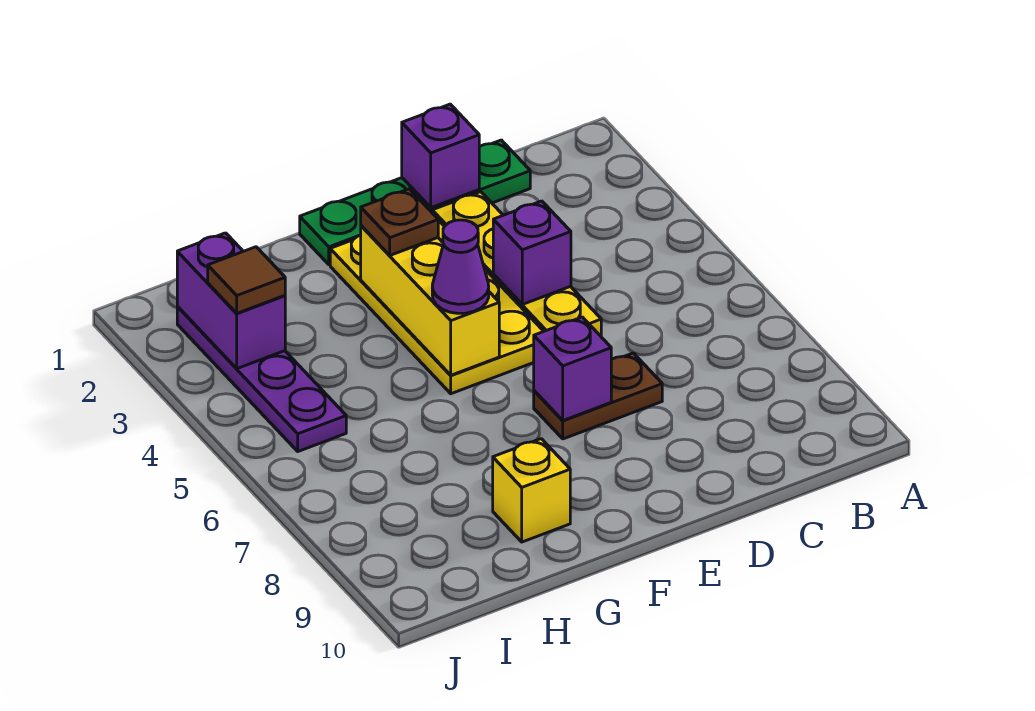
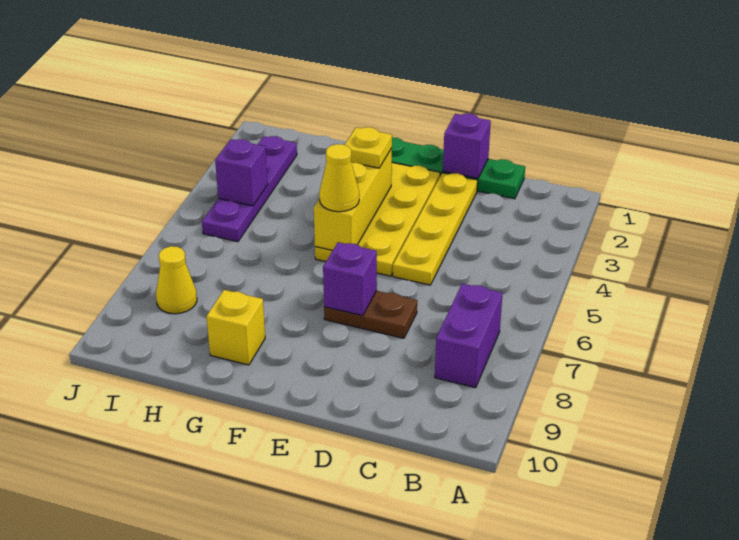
purple 1x1 brick [493,201,571,304] -> purple 1x1 brick moved to [215,139,268,206]
brown 1x1 plate [361,189,438,255] -> yellow 1x1 plate [345,127,392,168]
purple 1x1 cone [432,220,489,313] -> yellow 1x1 cone [319,144,359,212]
purple 1x2 brick [177,233,285,369] -> purple 1x2 brick moved to [435,284,503,388]
brown 1x1 tile [208,247,285,313] -> none
none -> yellow 1x1 cone [156,246,197,314]

